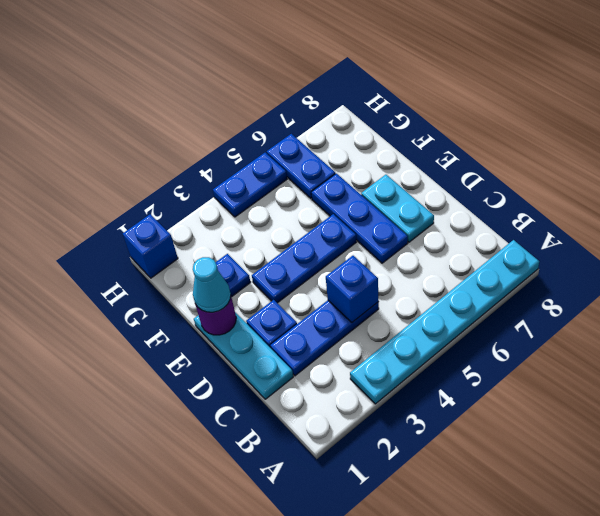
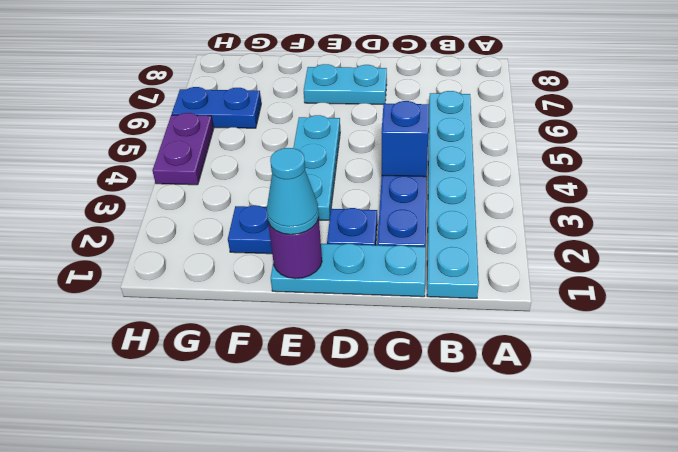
cyan 1x6 plate [350,240,539,404] -> cyan 1x6 plate moved to [427,91,479,298]
blue 1x3 plate [311,173,408,263] -> none
blue 1x3 plate [252,214,356,303] -> cyan 1x3 plate [293,115,340,220]
blue 1x1 brick [123,214,178,278] -> none
blue 1x2 plate [213,153,287,217] -> purple 1x2 plate [152,113,214,185]

